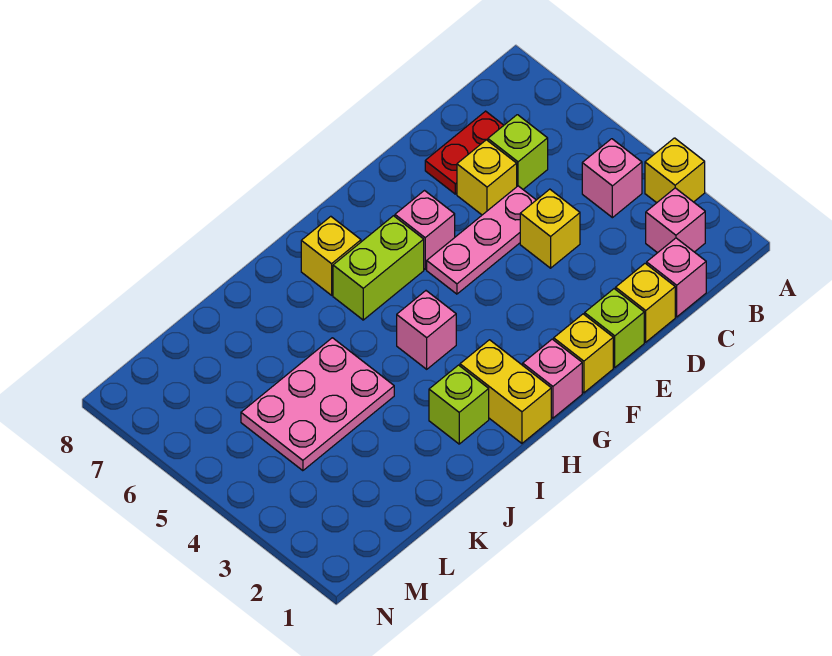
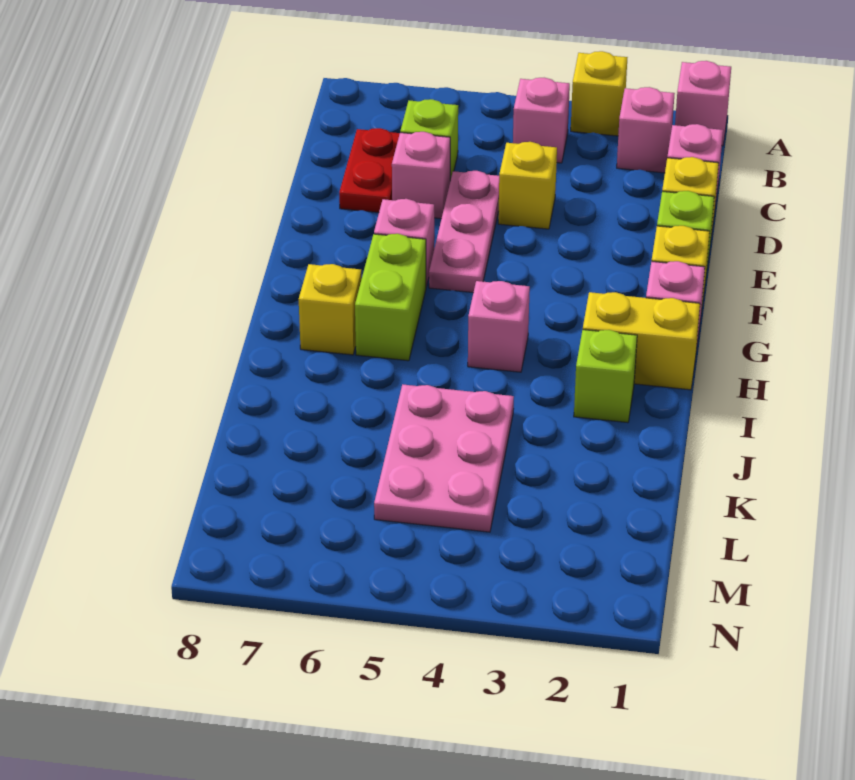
none -> pink 1x1 brick [675,61,731,146]
yellow 1x1 brick [457,140,517,215] -> pink 1x1 brick [392,132,450,219]

